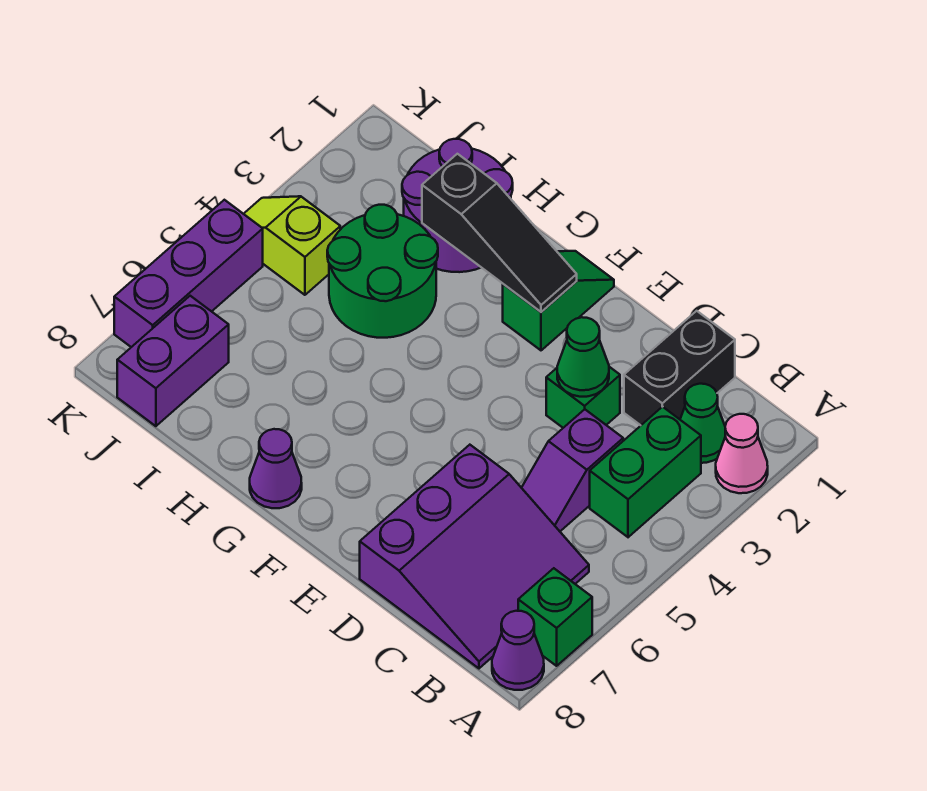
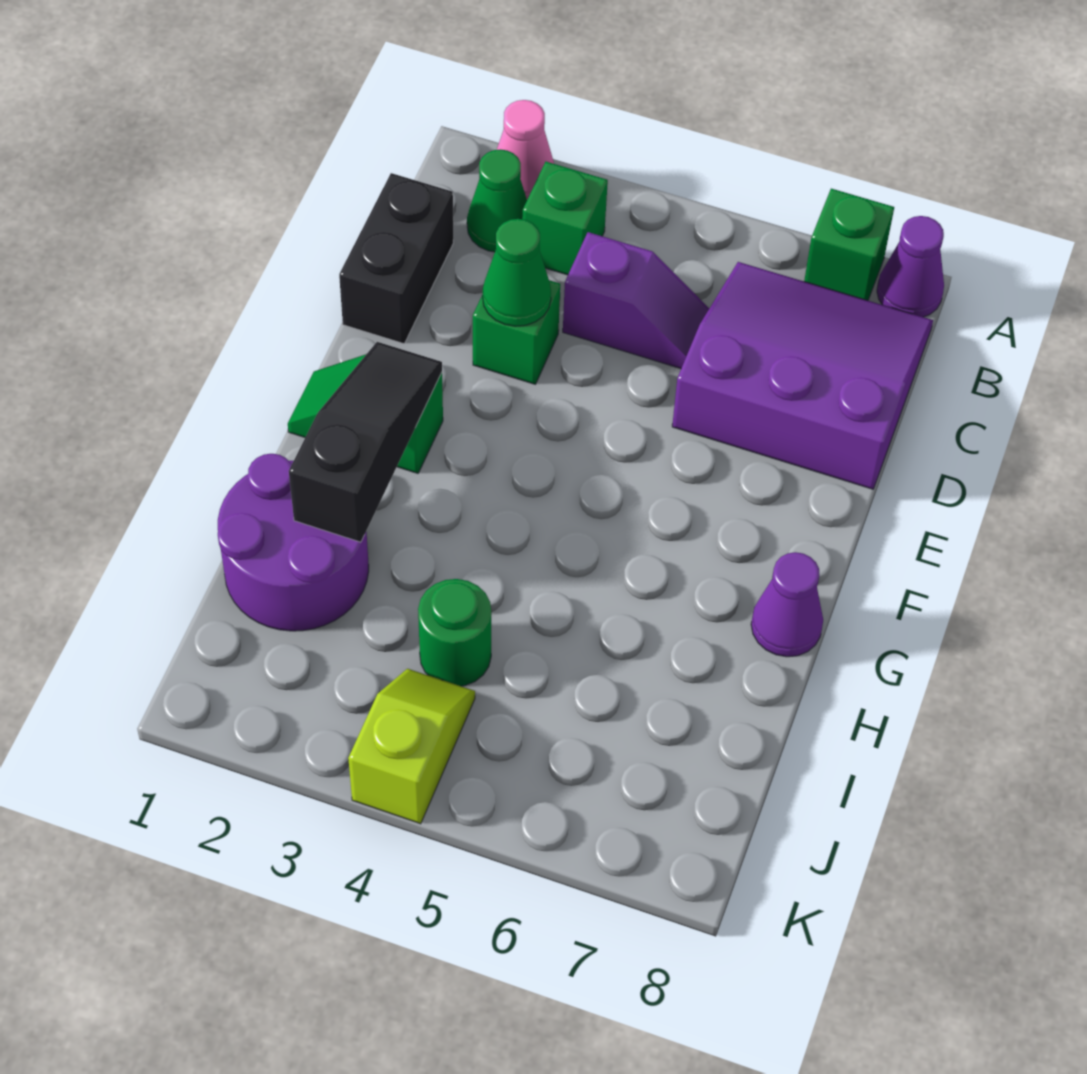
green 1x2 brick [590,407,701,537] -> green 1x1 brick [522,162,608,275]
black 1x2 brick [624,311,735,425] -> black 1x2 brick turned to [339,173,453,344]
green 2x2 round brick [327,205,438,338] -> green 1x1 round brick [418,579,491,686]
lime 1x2 slope [244,196,340,295] -> lime 1x2 slope turned to [348,669,475,824]
purple 1x2 brick [117,296,229,426] -> none
purple 1x3 brick [114,200,263,347] -> none

